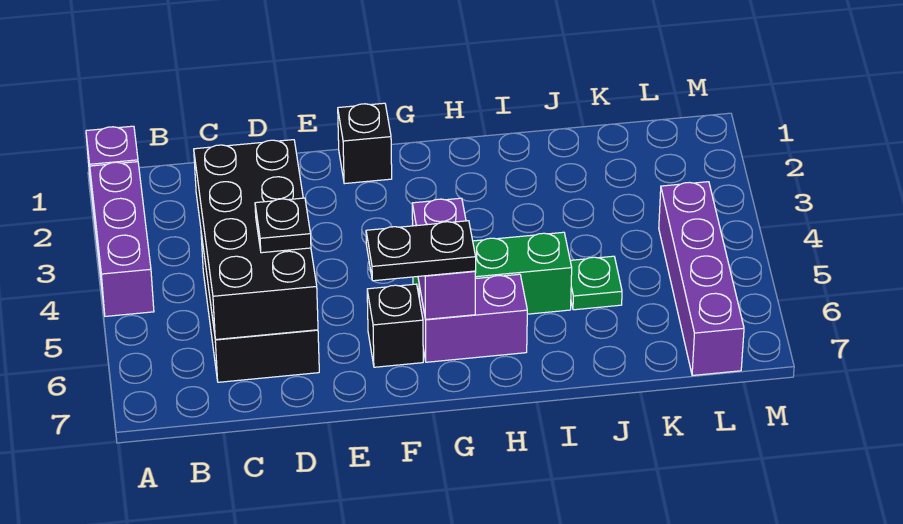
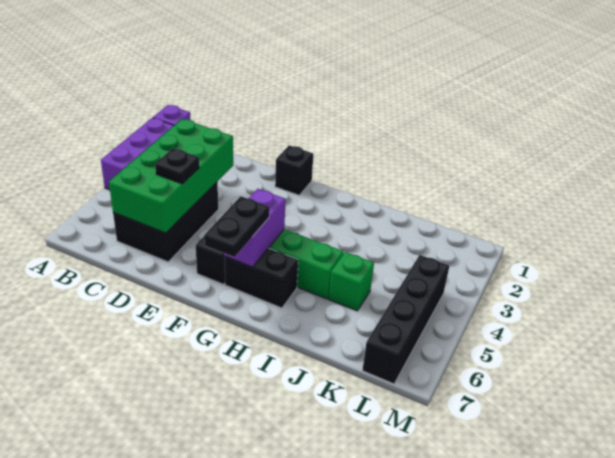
black 2x4 brick [194,140,318,340] -> green 2x4 brick [109,119,233,233]
black 1x2 plate [366,221,476,281] -> black 1x2 plate turned to [204,196,270,257]
purple 1x2 brick [419,274,527,362] -> black 1x2 brick [224,248,298,308]
green 1x1 plate [570,256,622,310] -> green 1x1 brick [329,252,374,311]
purple 1x4 brick [659,182,744,376] -> black 1x4 brick [362,255,449,384]

